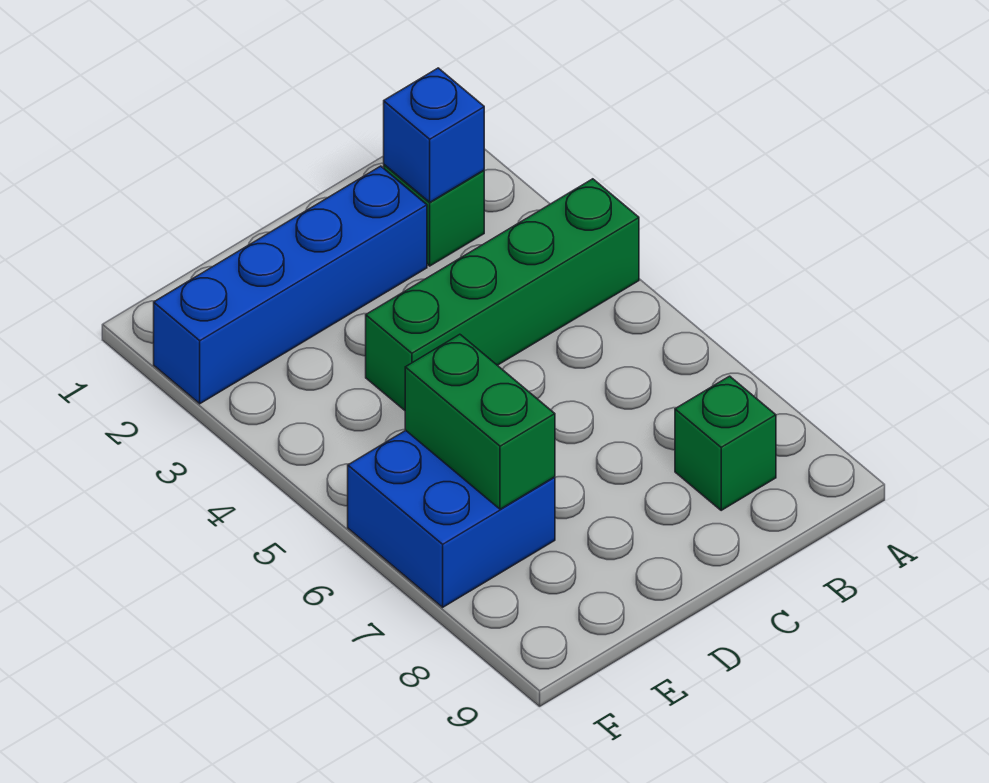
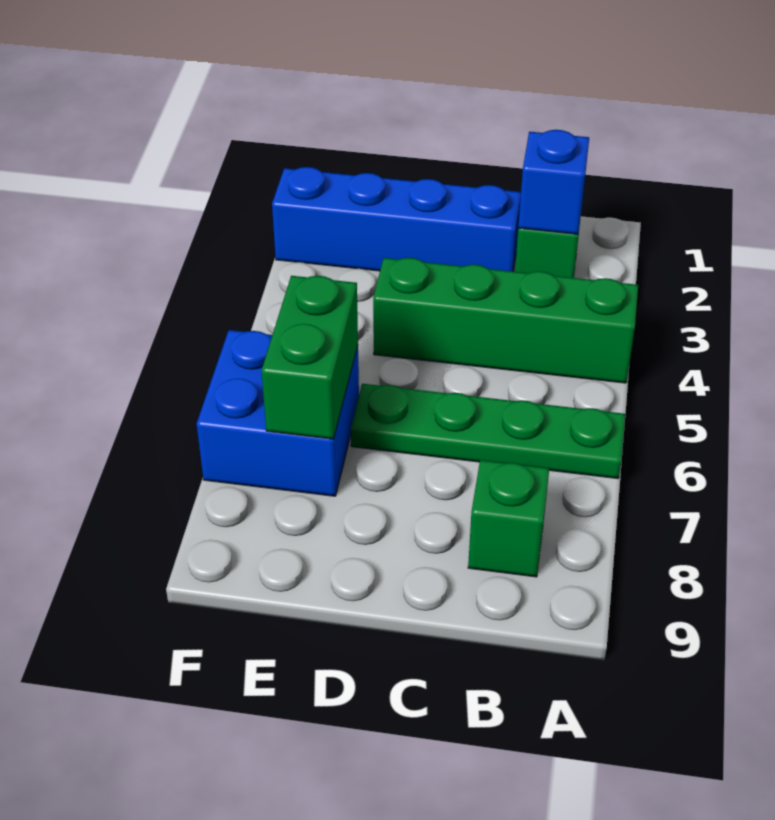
none -> green 1x4 plate [351,384,625,478]

